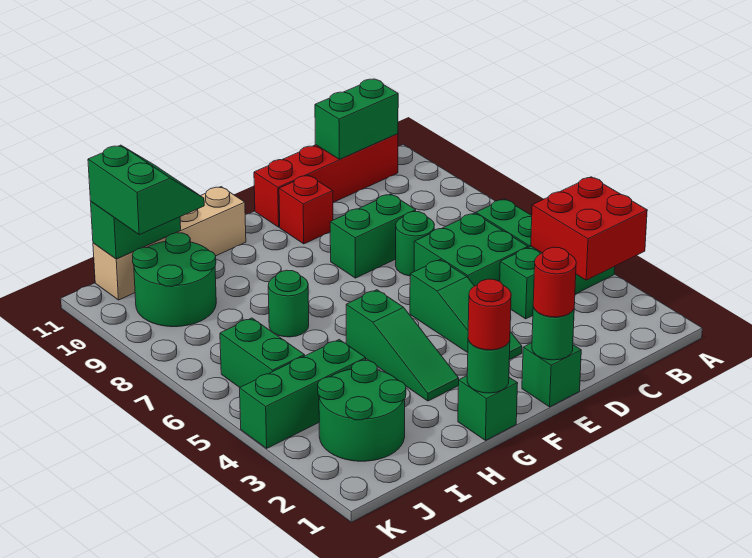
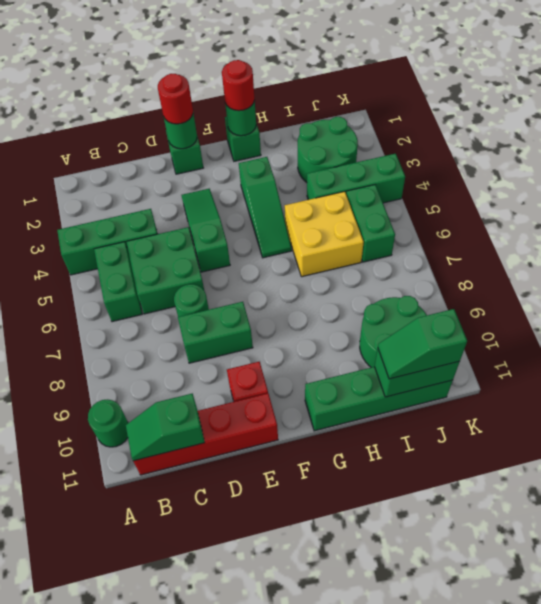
red 2x2 brick [531,177,647,280] -> none
green 1x2 brick [315,79,398,159] -> green 1x2 slope [126,394,205,461]
green 1x3 slope [346,290,459,401] -> green 1x3 slope turned to [239,157,292,258]
tan 1x4 brick [93,187,246,300] -> green 1x4 brick [305,367,453,431]
none -> yellow 2x2 brick [285,192,364,277]
green 1x1 round brick [268,270,309,337] -> green 1x1 round brick moved to [88,399,128,447]
green 2x2 slope [88,145,204,235] -> green 1x2 slope [378,309,467,379]

